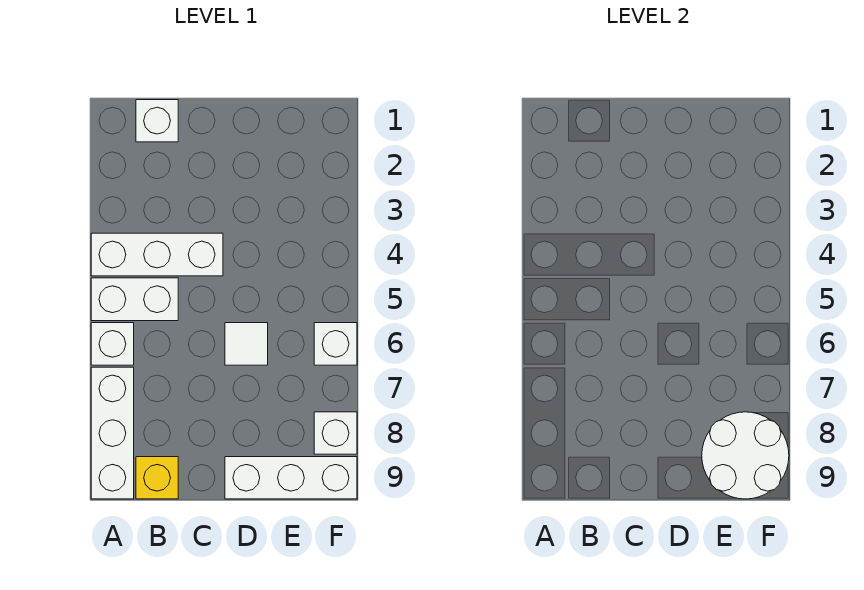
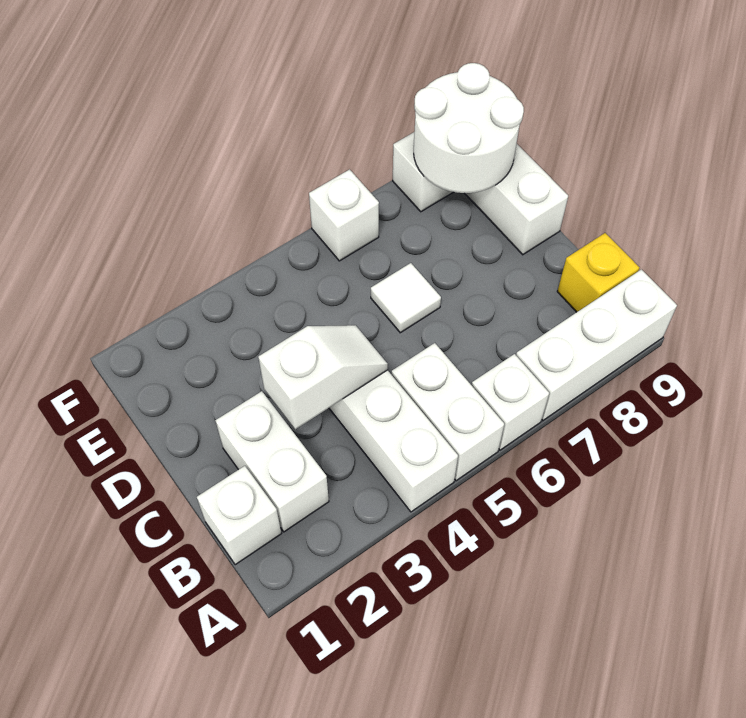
none -> white 1x2 brick [215,391,329,532]
none -> white 1x2 slope [258,325,388,429]

